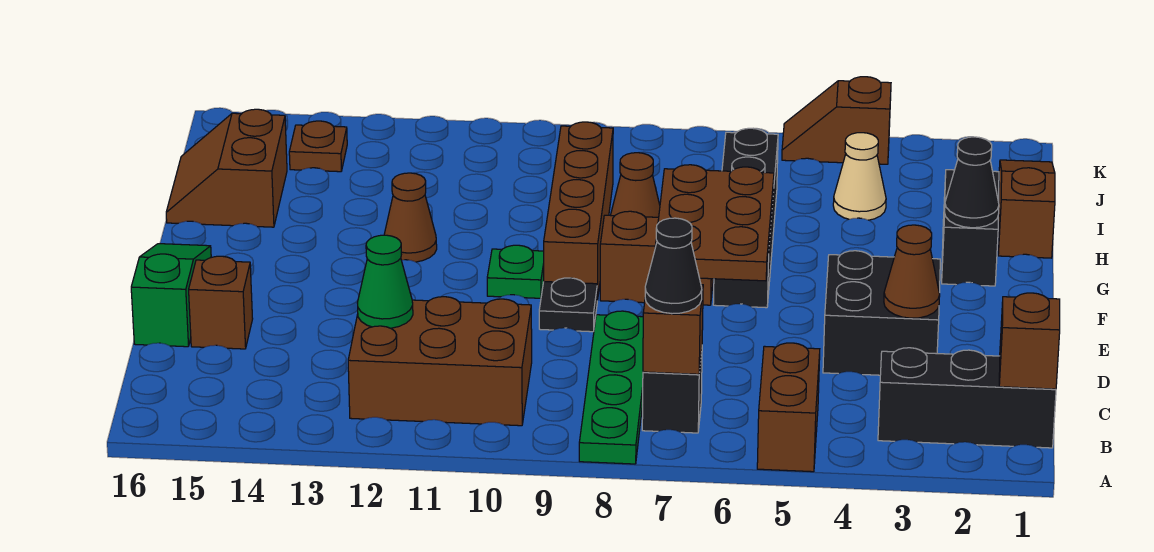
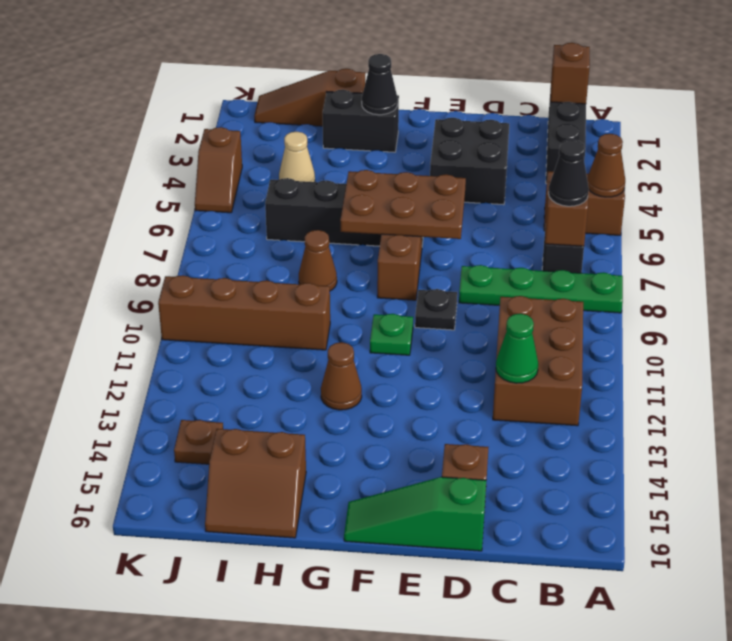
brown 1x1 cone [884,225,940,318] -> brown 1x1 cone moved to [587,134,625,197]
brown 1x4 brick [544,122,613,300] -> brown 1x4 brick moved to [158,275,330,350]

